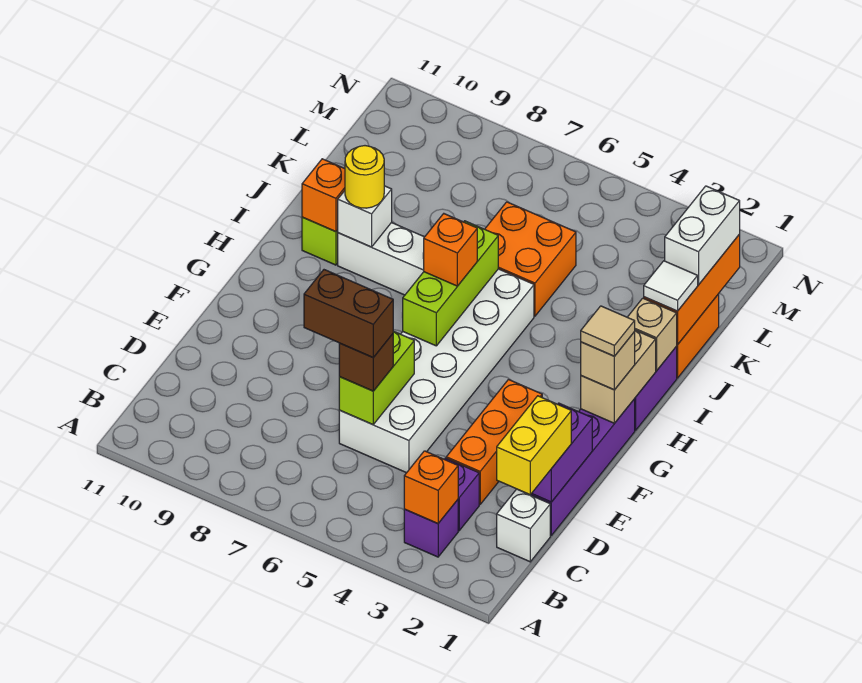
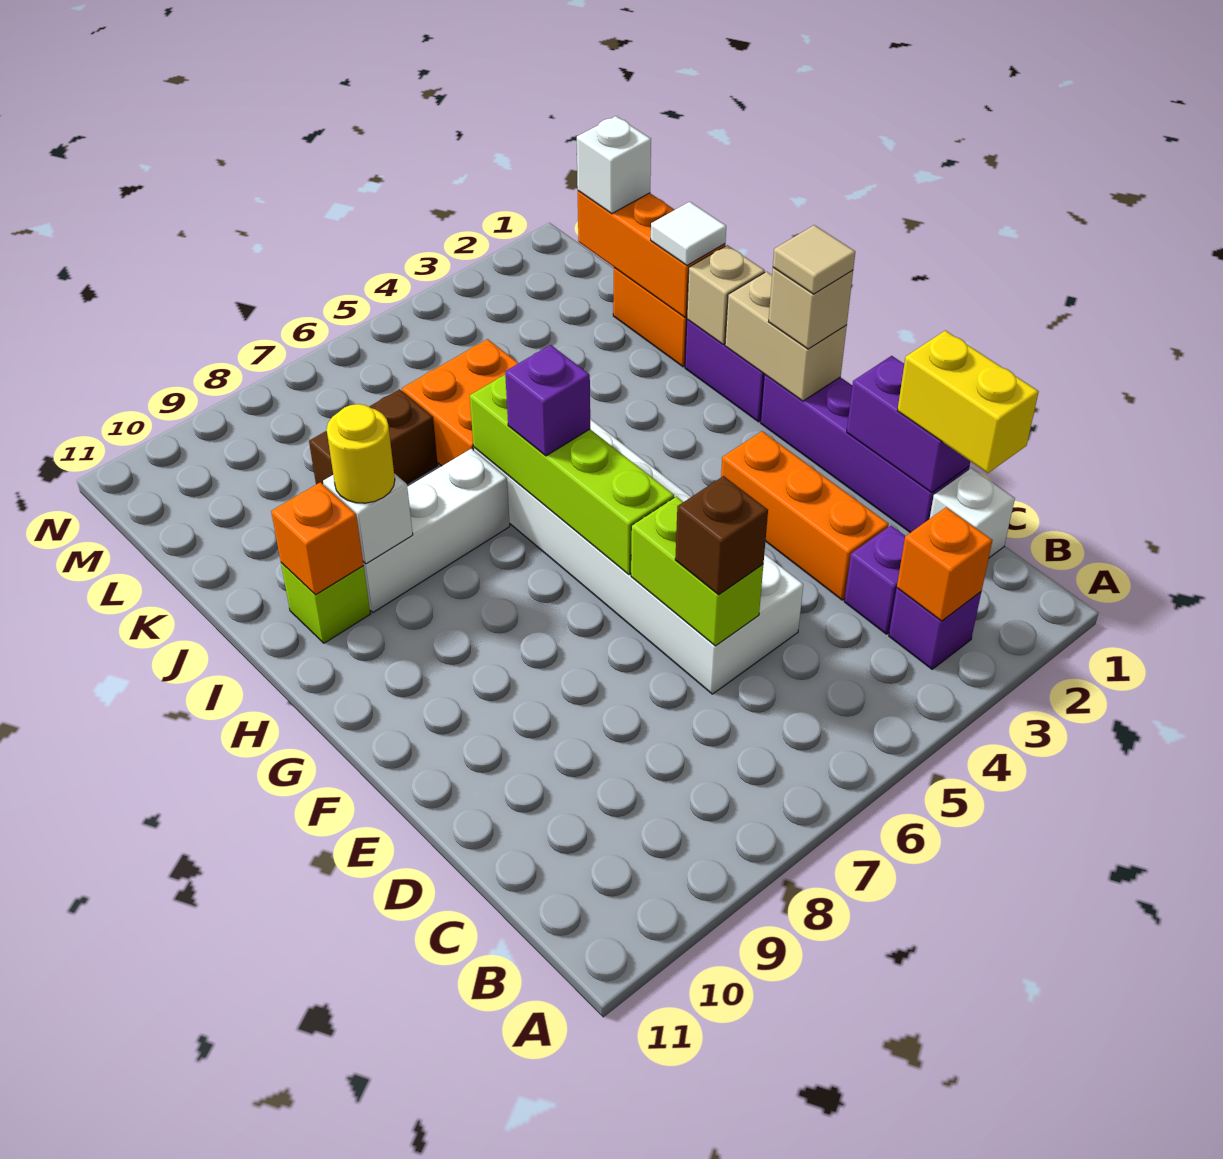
brown 1x2 brick [304,270,394,357] -> brown 1x2 brick moved to [309,389,438,484]
lime 1x3 brick [403,221,498,346] -> lime 1x4 brick [470,375,674,575]
orange 1x1 brick [424,214,477,286] -> purple 1x1 brick [505,345,590,456]
white 1x2 brick [665,186,740,285] -> white 1x1 brick [577,116,651,214]

